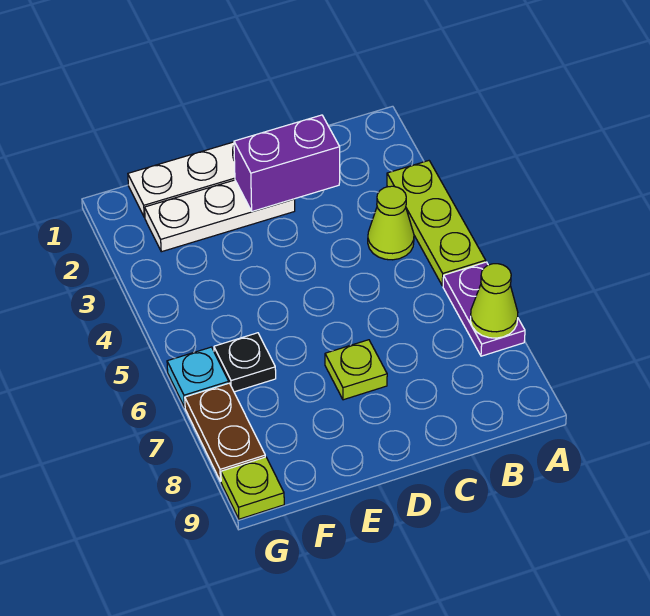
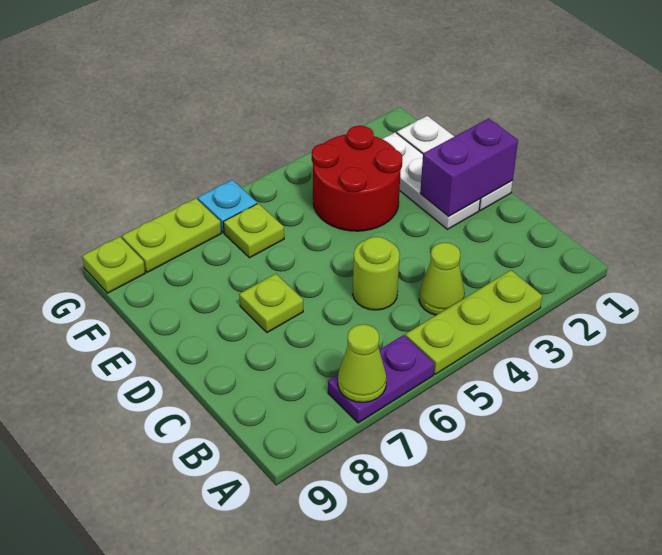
purple 1x2 brick [234,115,340,212] -> purple 1x2 brick turned to [420,119,518,217]
none -> lime 1x1 round brick [353,237,400,310]
none -> red 2x2 round brick [312,126,402,231]
black 1x1 plate [214,333,276,392] -> lime 1x1 plate [223,203,284,258]
brown 1x2 plate [185,383,265,481] -> lime 1x2 plate [122,198,221,272]

